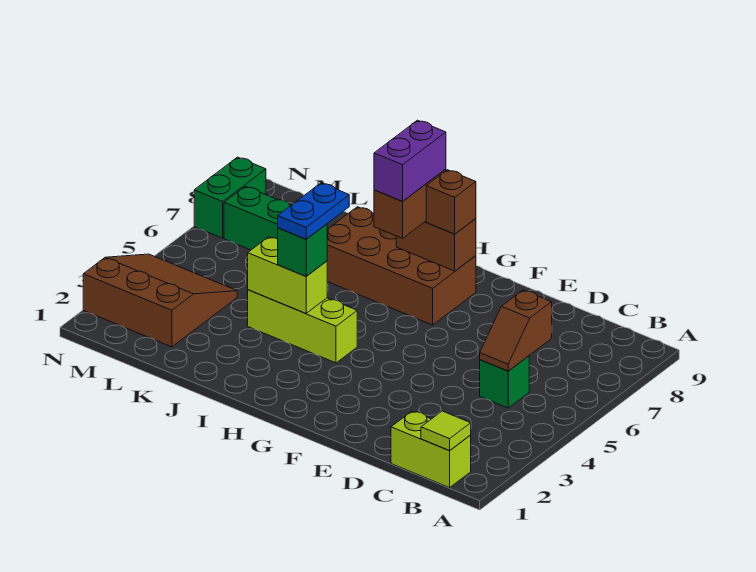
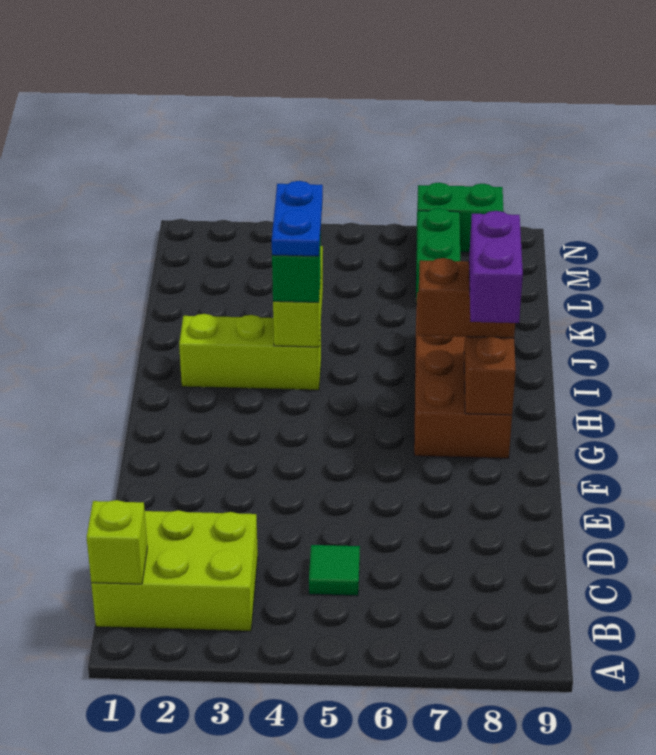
lime 1x2 brick [391,411,471,488] -> lime 2x3 brick [91,510,258,631]
lime 1x1 tile [421,411,471,451] -> lime 1x1 brick [87,500,147,584]
green 1x1 brick [480,356,529,408] -> green 1x1 tile [309,545,360,596]
brown 1x2 slope [480,290,552,371] -> none
brown 1x1 brick [426,170,476,234] -> none
lime 1x3 brick [248,290,357,363] -> lime 1x3 brick turned to [179,314,321,390]
purple 1x2 brick [374,120,446,201] -> purple 1x2 brick turned to [469,211,523,323]
blue 1x2 plate [278,183,349,239] -> blue 1x2 plate turned to [272,181,323,256]
brown 3x3 slope [83,254,237,347] -> none

